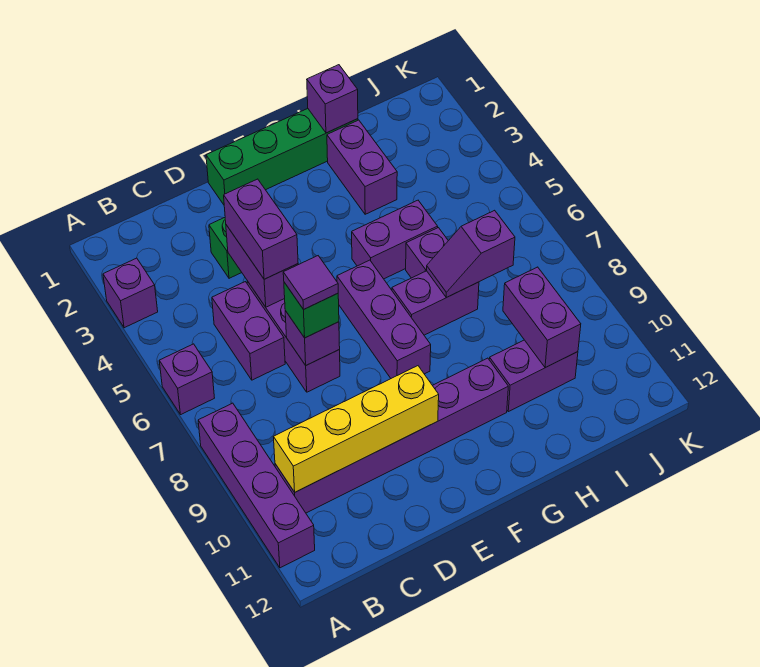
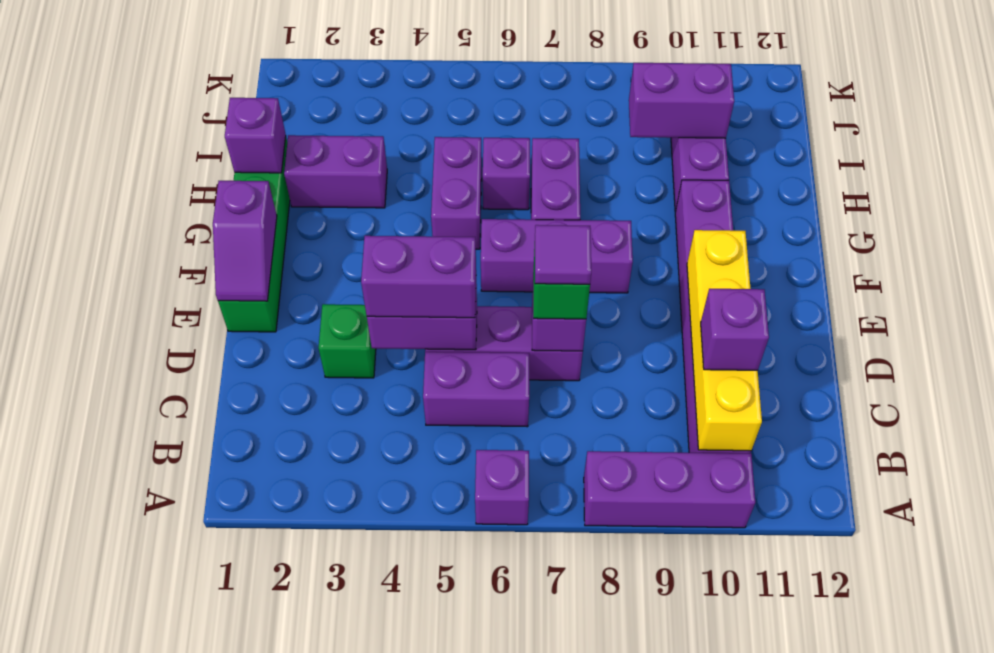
purple 1x1 brick [103,258,158,328] -> purple 1x1 brick moved to [701,289,769,370]
purple 1x4 brick [198,403,315,568] -> purple 1x3 brick [584,451,755,528]
purple 1x2 slope [427,210,515,297] -> purple 1x2 slope moved to [213,181,277,301]

